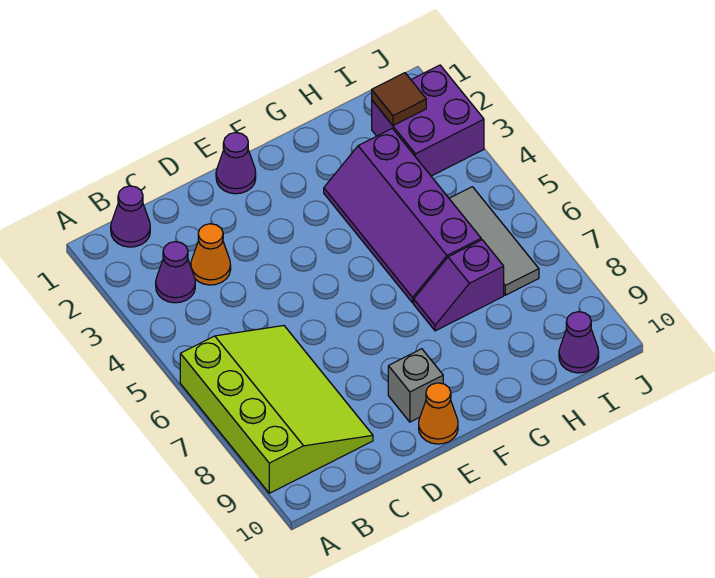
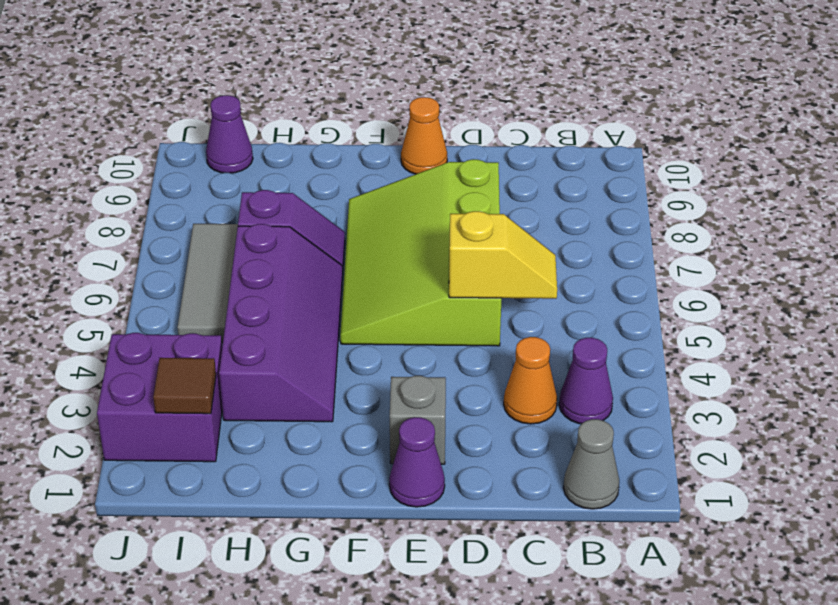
lime 3x4 slope [180,326,373,493] -> lime 3x4 slope moved to [340,159,502,346]
purple 1x1 cone [111,186,150,247] -> grey 1x1 cone [563,419,619,509]
none -> yellow 1x2 slope [449,211,557,299]
grey 1x1 brick [388,349,443,422] -> grey 1x1 brick moved to [390,376,446,464]

